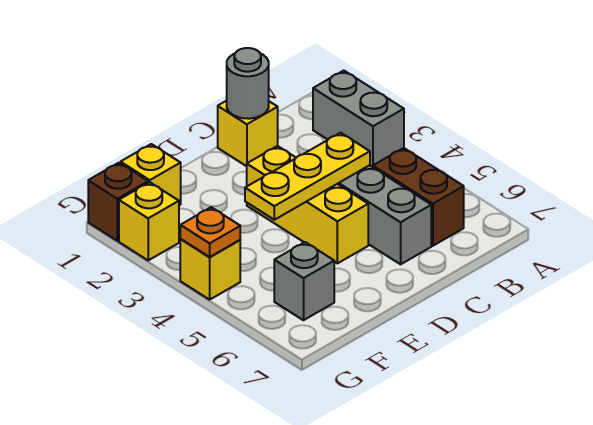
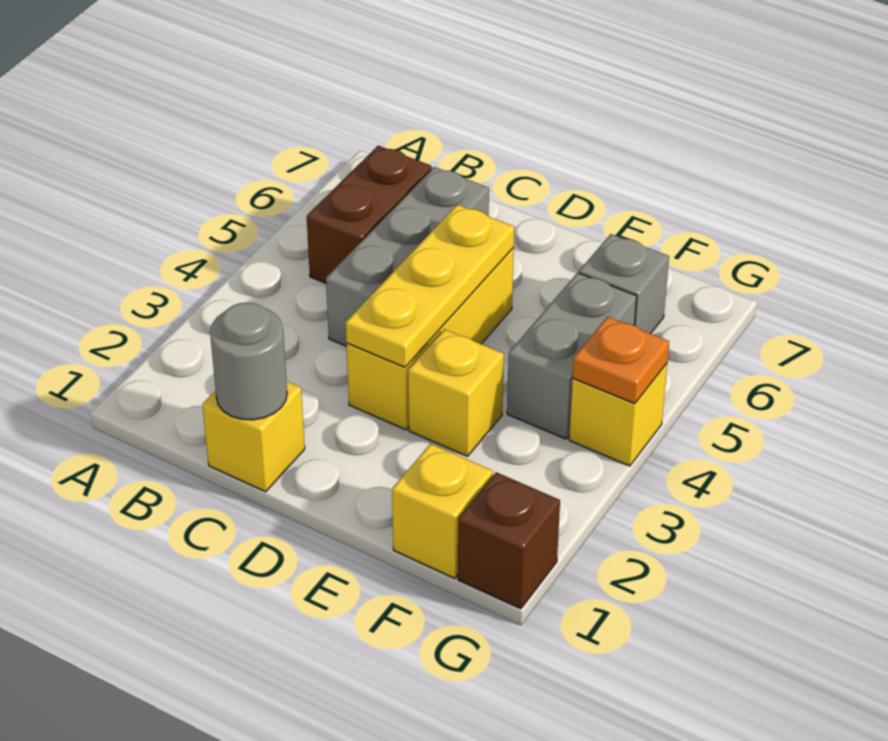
grey 1x2 brick [313,71,404,167] -> grey 1x2 brick moved to [507,273,637,439]
yellow 1x3 plate [245,133,370,220] -> yellow 1x3 plate turned to [346,205,514,367]
yellow 1x1 brick [119,182,179,260] -> yellow 1x1 brick moved to [408,329,504,456]

